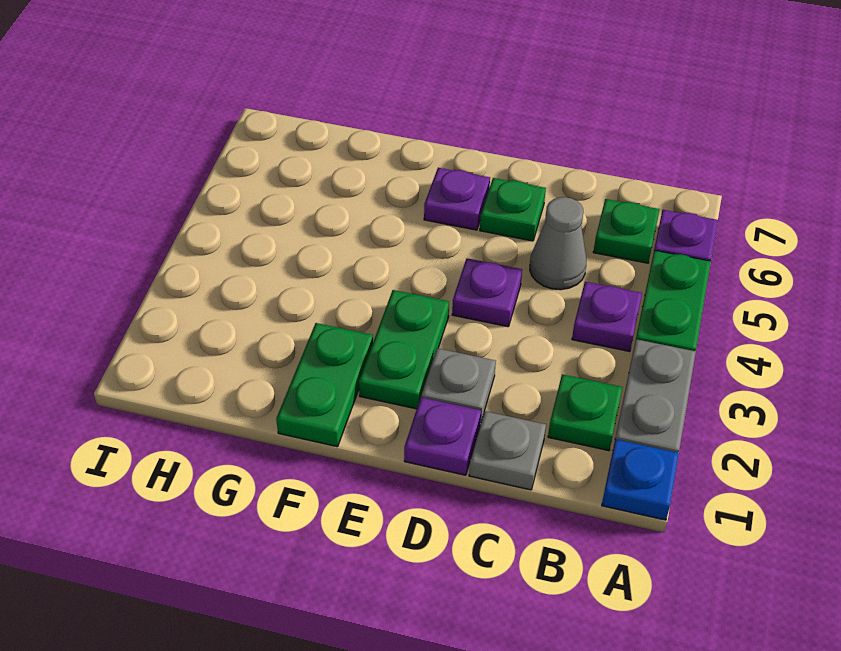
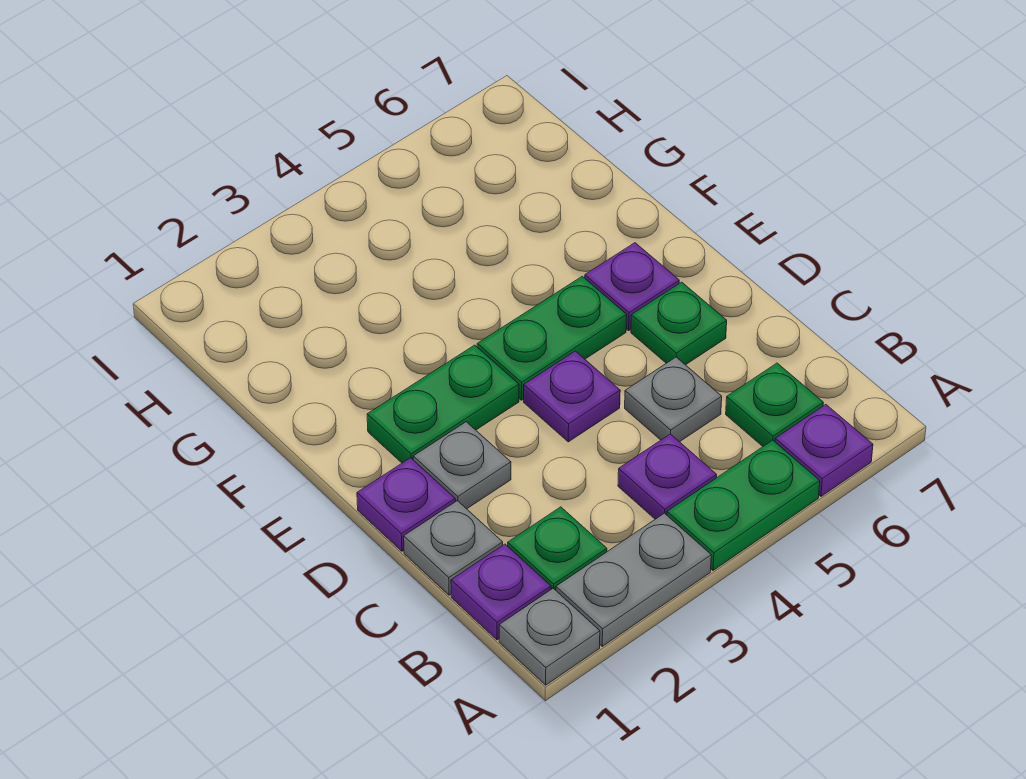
blue 1x1 plate [602,439,679,520] -> grey 1x1 plate [499,588,600,685]
none -> purple 1x1 plate [451,544,551,640]
grey 1x1 cone [530,197,586,290] -> grey 1x1 plate [625,357,722,442]
green 1x2 plate [276,323,373,447] -> green 1x2 plate moved to [477,276,627,400]

